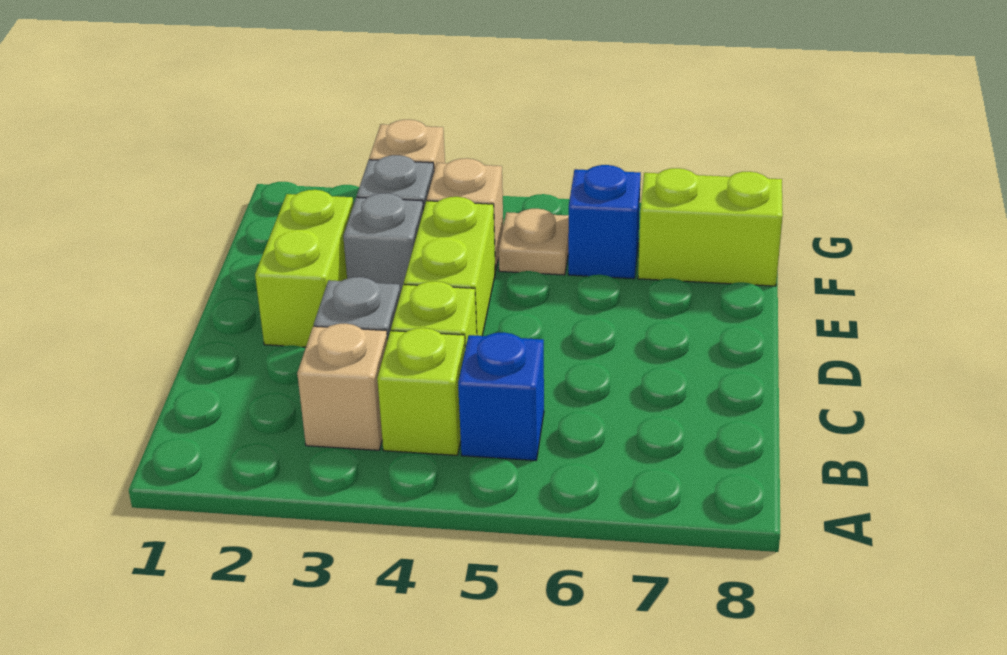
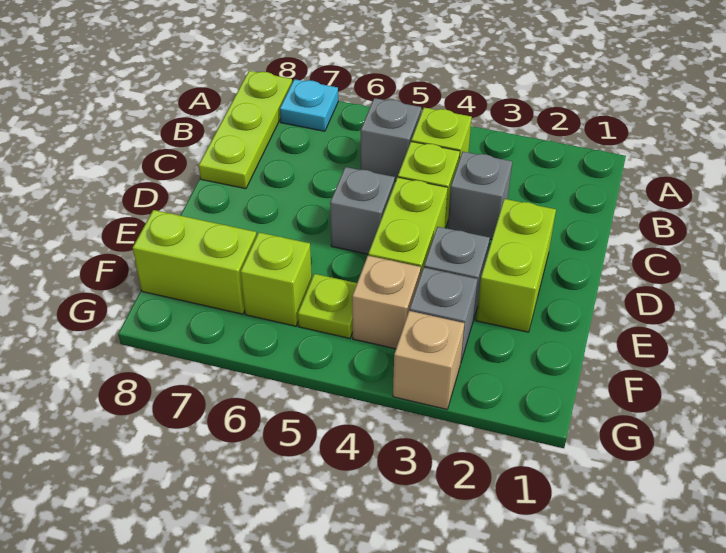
none -> cyan 1x1 plate [280,79,338,131]
none -> lime 1x3 plate [199,71,292,189]
tan 1x1 brick [297,324,387,450] -> none
blue 1x1 brick [458,333,544,460] -> grey 1x1 brick [361,98,421,181]
none -> grey 1x1 brick [330,167,395,254]
tan 1x1 plate [499,209,569,275] -> lime 1x1 plate [298,274,357,338]
blue 1x1 brick [568,165,641,279] -> lime 1x1 brick [241,232,312,326]

